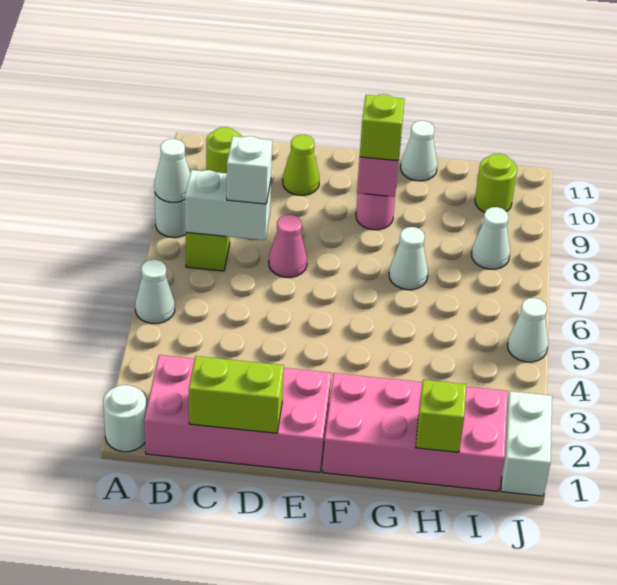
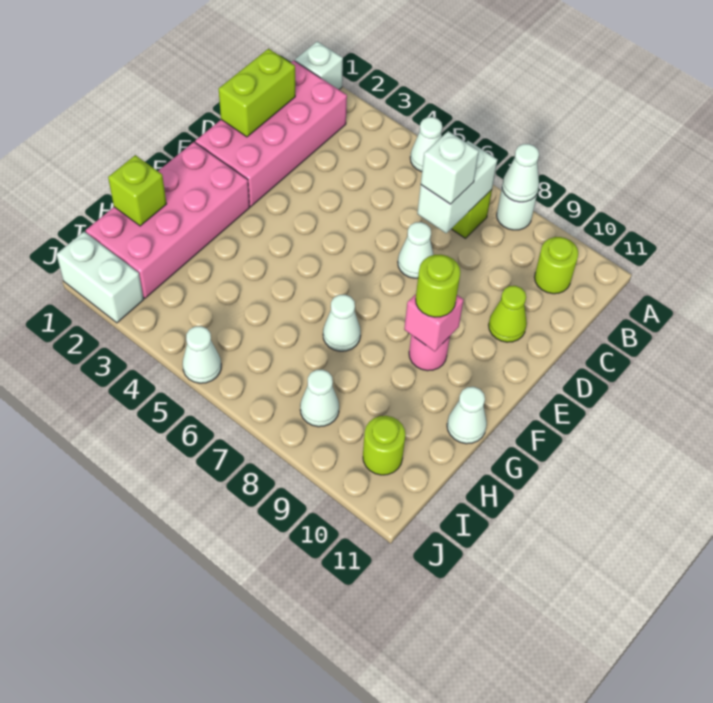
white 1x1 round brick [103,385,146,452] -> white 1x1 brick [295,41,343,89]
pink 1x1 cone [269,215,307,277] -> white 1x1 cone [398,222,433,278]
lime 1x1 brick [360,94,404,161] -> lime 1x1 round brick [416,255,460,317]

